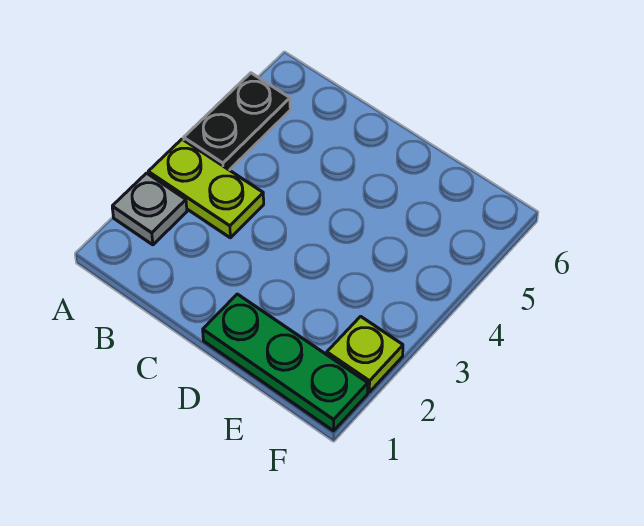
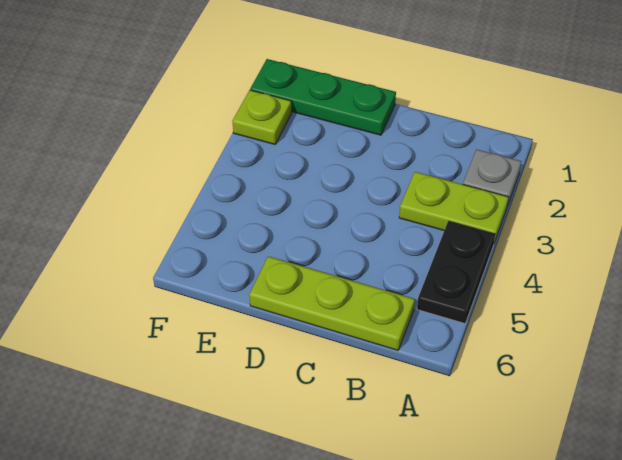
none -> lime 1x3 plate [249,256,415,350]

